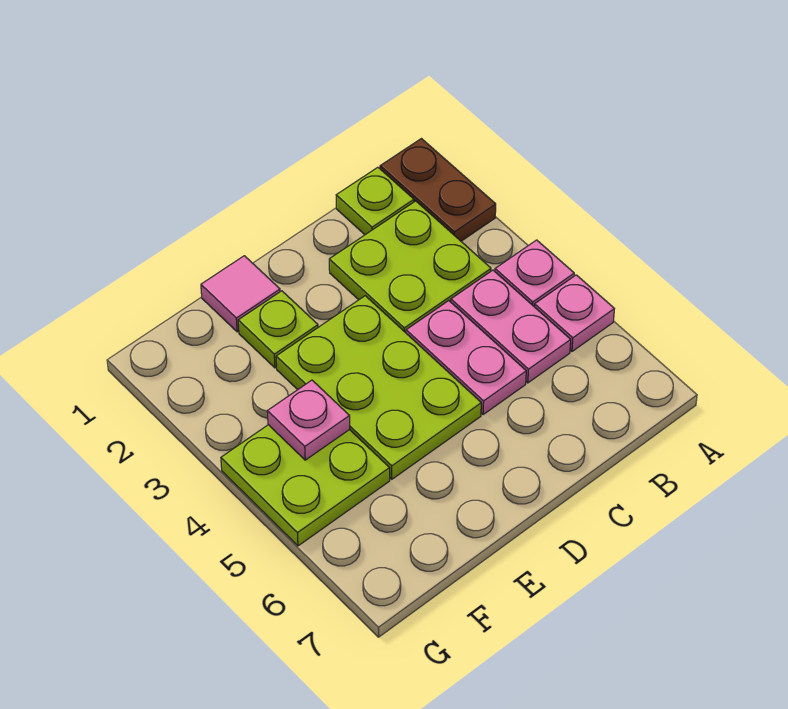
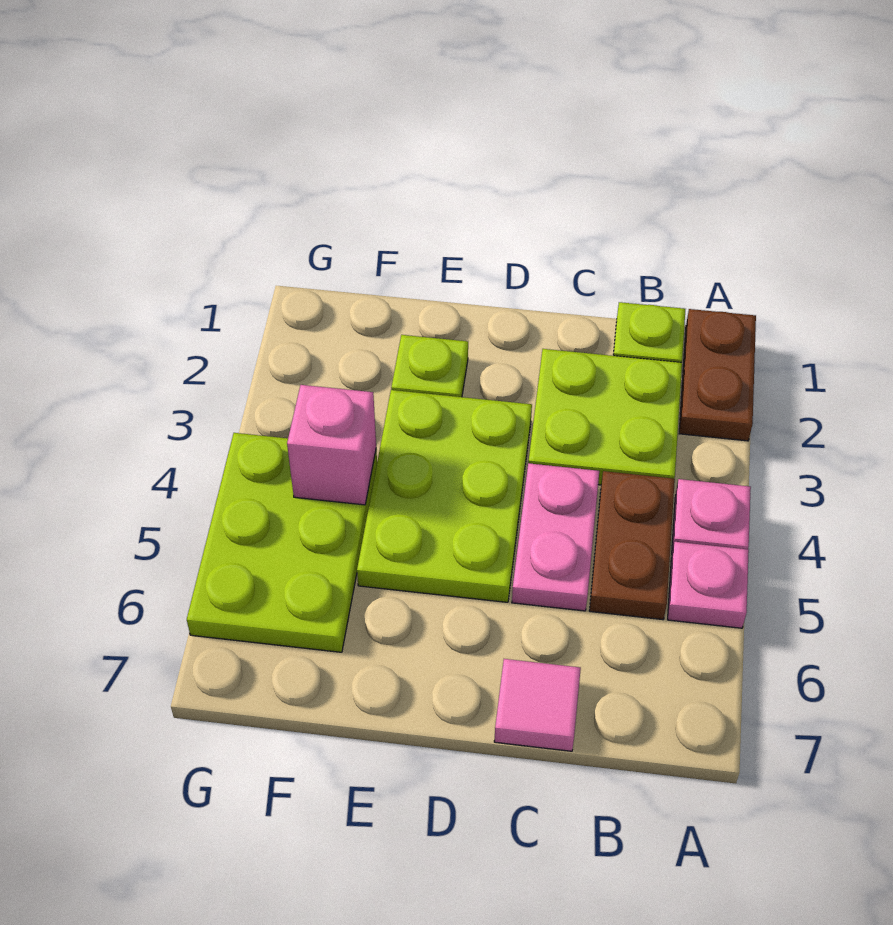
pink 1x2 plate [451,270,571,383] -> brown 1x2 plate [589,471,675,620]
pink 1x1 tile [201,256,280,332] -> pink 1x1 tile moved to [494,659,581,751]
lime 2x2 plate [221,425,390,546] -> lime 2x3 plate [187,433,377,652]
pink 1x1 plate [267,380,350,460] -> pink 1x1 brick [287,385,376,505]

